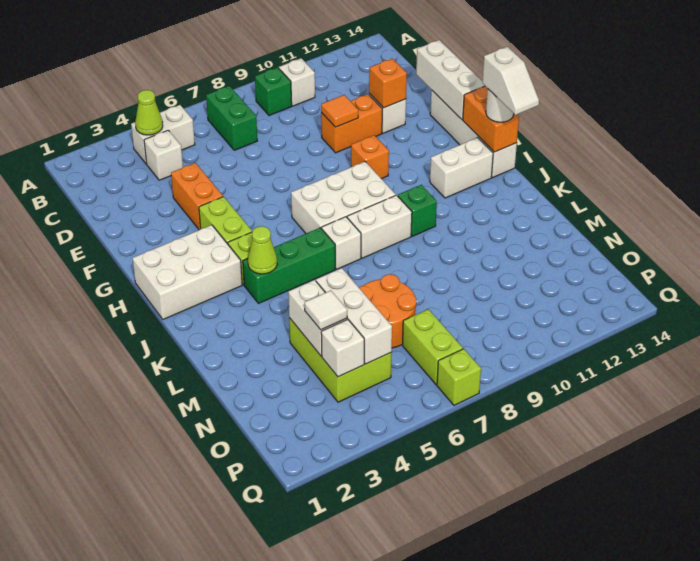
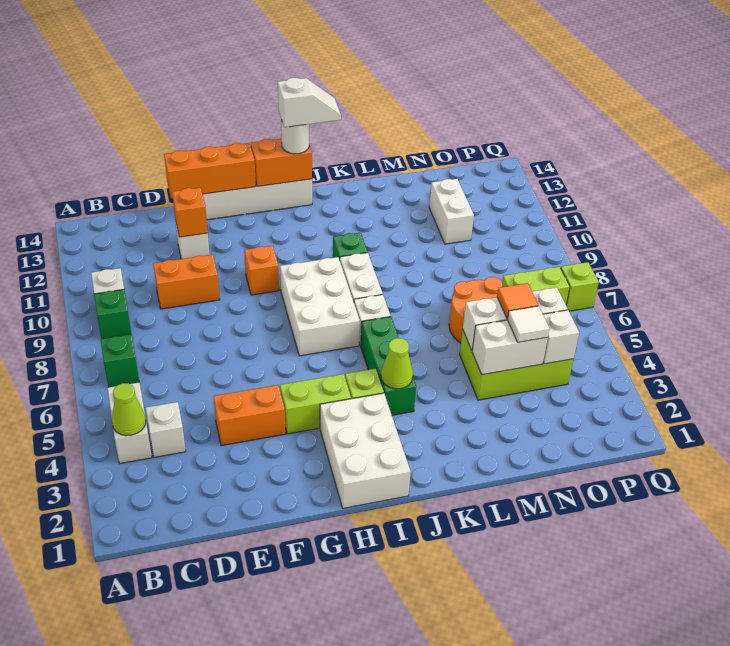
green 1x2 brick [206,86,257,150] -> green 1x1 brick [101,334,139,387]
orange 1x2 brick [321,94,382,153] -> orange 1x2 brick turned to [153,255,220,309]
orange 1x1 tile [321,95,358,127] -> orange 1x1 tile moved to [497,283,538,319]
white 1x3 brick [416,40,485,120] -> orange 1x3 brick [164,143,256,198]
white 1x2 brick [430,138,493,198] -> white 1x2 brick moved to [429,179,474,244]

